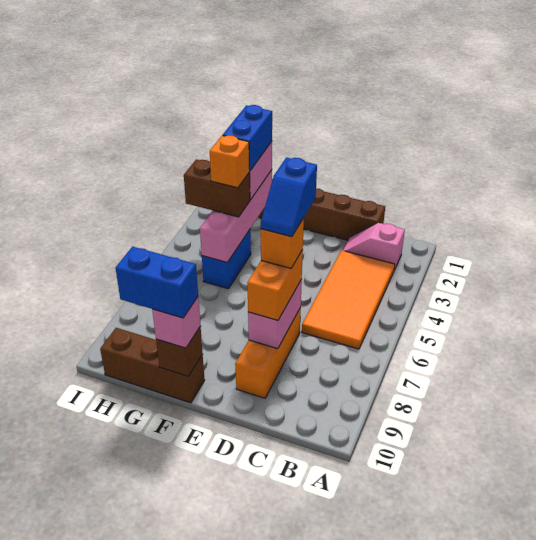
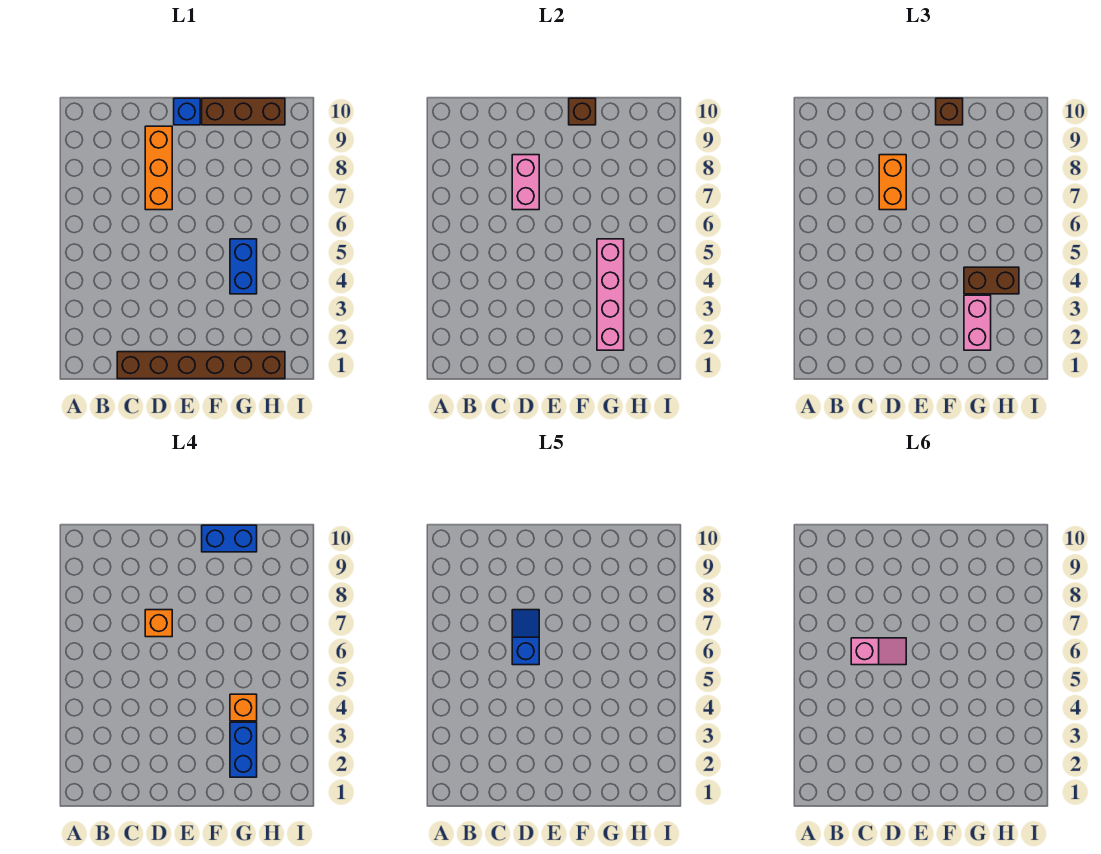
pink 1x2 slope [343,223,405,270] -> pink 1x2 slope moved to [851,638,906,665]
orange 2x4 tile [302,250,395,349] -> none
none -> blue 1x1 brick [174,98,200,125]
pink 1x1 brick [152,297,201,348] -> brown 1x1 brick [936,98,963,125]

